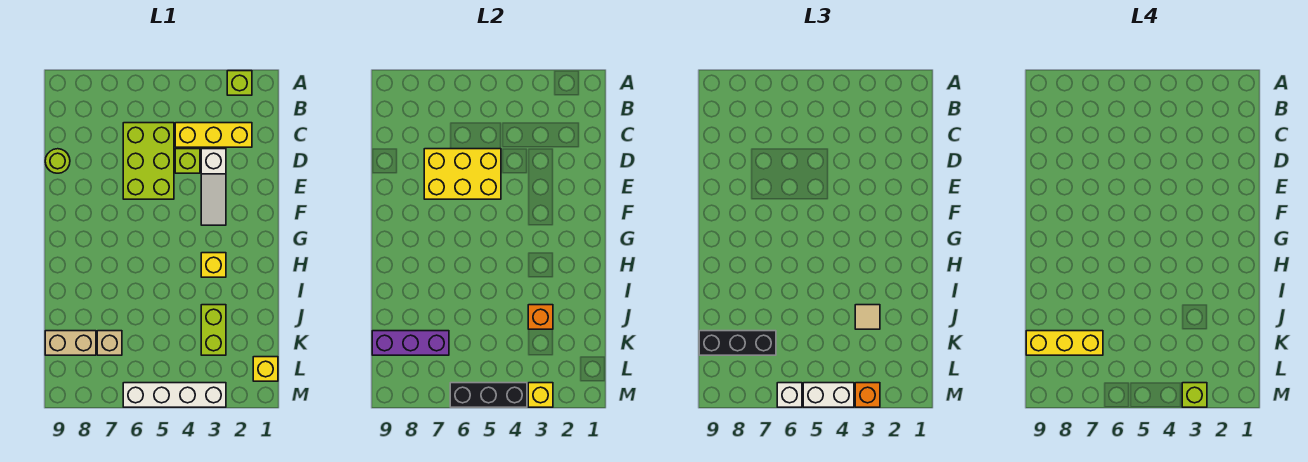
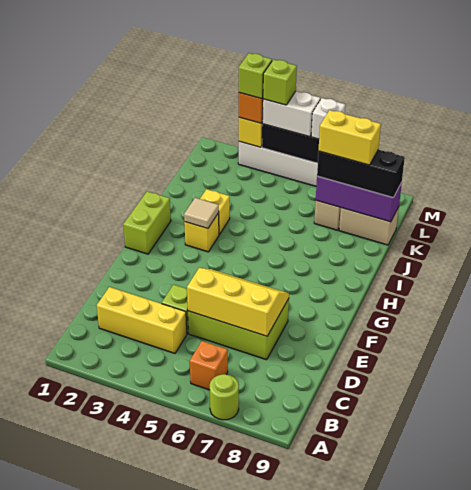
lime 1x1 brick [227,71,252,95] -> lime 1x1 brick moved to [263,59,297,105]
lime 2x3 brick [123,123,174,199] -> lime 2x3 brick turned to [188,299,289,360]
white 1x3 slope [201,149,226,225] -> none
yellow 2x3 brick [424,149,501,199] -> yellow 2x3 slope [187,268,289,336]
lime 1x1 round brick [45,149,70,173] -> lime 1x1 round brick moved to [210,374,239,420]
lime 1x2 brick [201,305,226,355] -> lime 1x2 brick moved to [123,191,171,254]
orange 1x1 brick [528,305,553,329] -> orange 1x1 brick moved to [190,341,228,390]
tan 1x1 tile [855,305,880,329] -> tan 1x1 tile moved to [184,198,219,229]
yellow 1x3 brick [1026,331,1103,355] -> yellow 1x2 brick [318,110,381,165]
yellow 1x1 brick [253,357,278,381] -> yellow 1x1 brick moved to [200,189,230,235]

